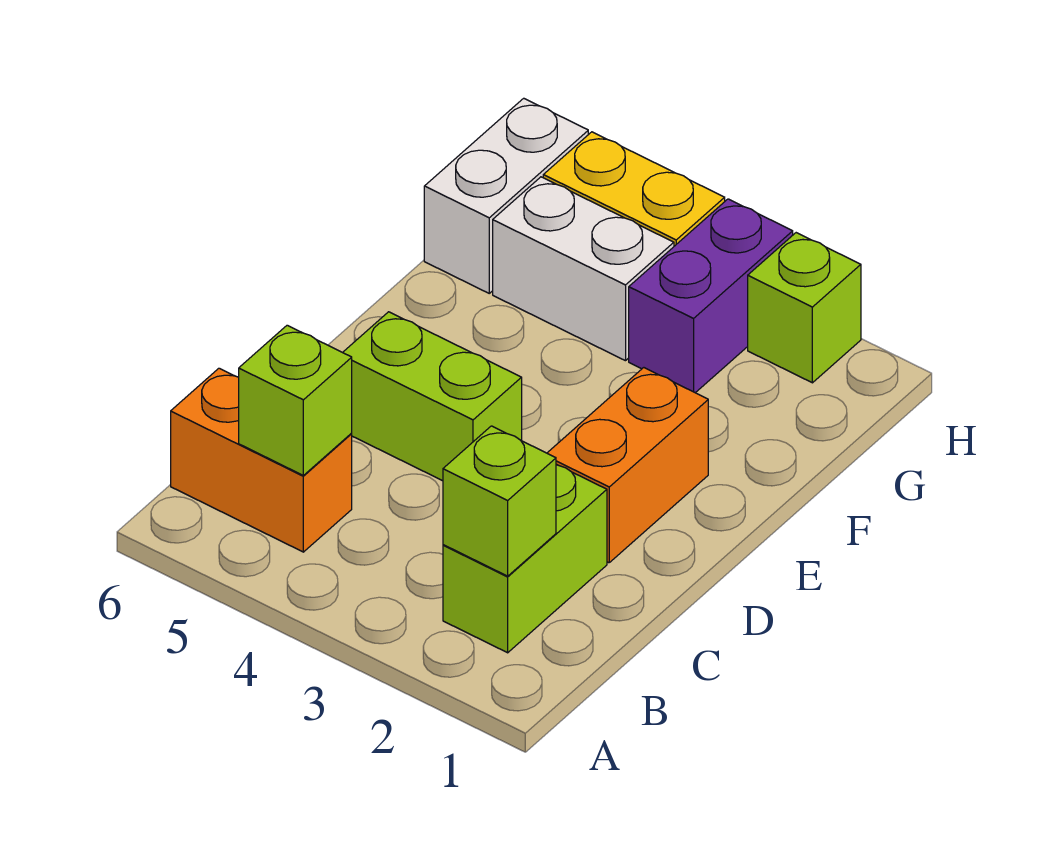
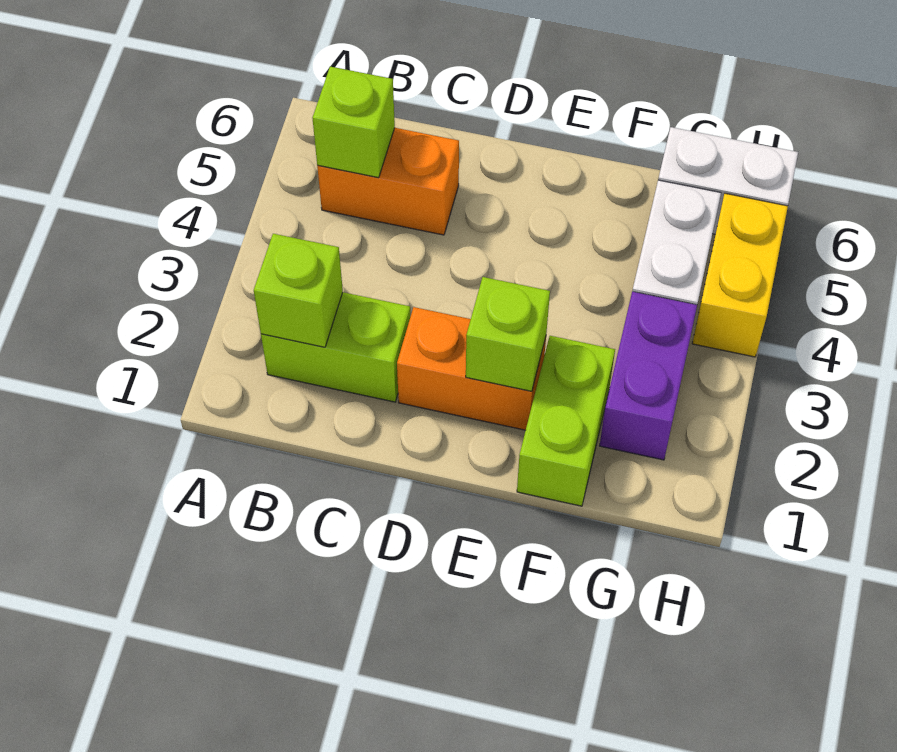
orange 1x2 brick [171,368,352,552] -> orange 1x2 brick turned to [317,128,459,235]
lime 1x2 brick [343,312,522,481] -> lime 1x2 brick moved to [517,336,615,506]
purple 1x2 brick [629,199,793,393] -> purple 1x2 brick turned to [600,292,697,460]
lime 1x1 brick [748,233,861,383] -> lime 1x1 brick moved to [466,277,550,391]

